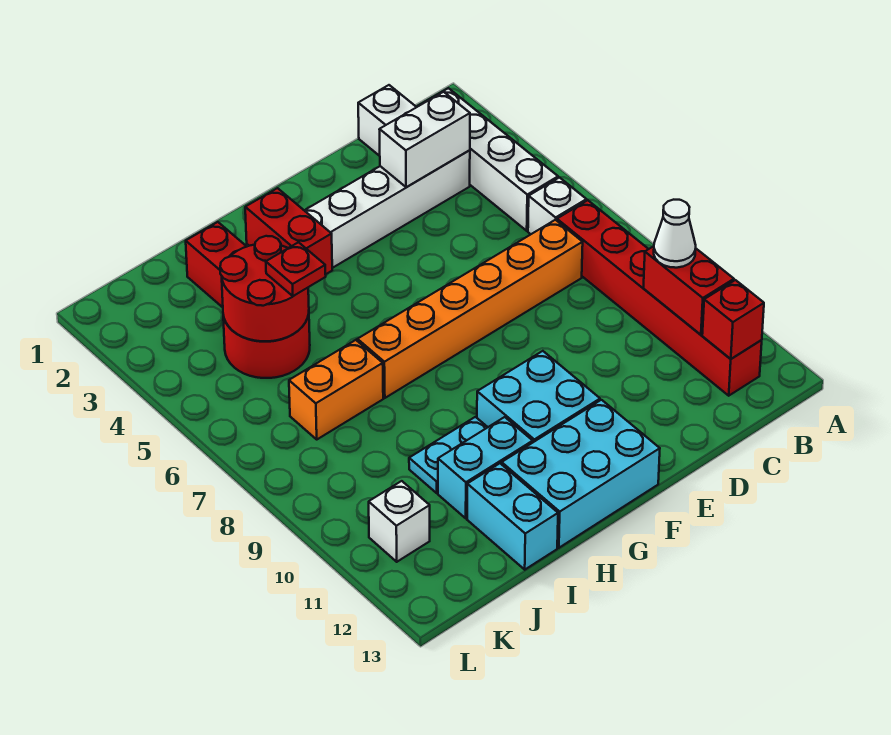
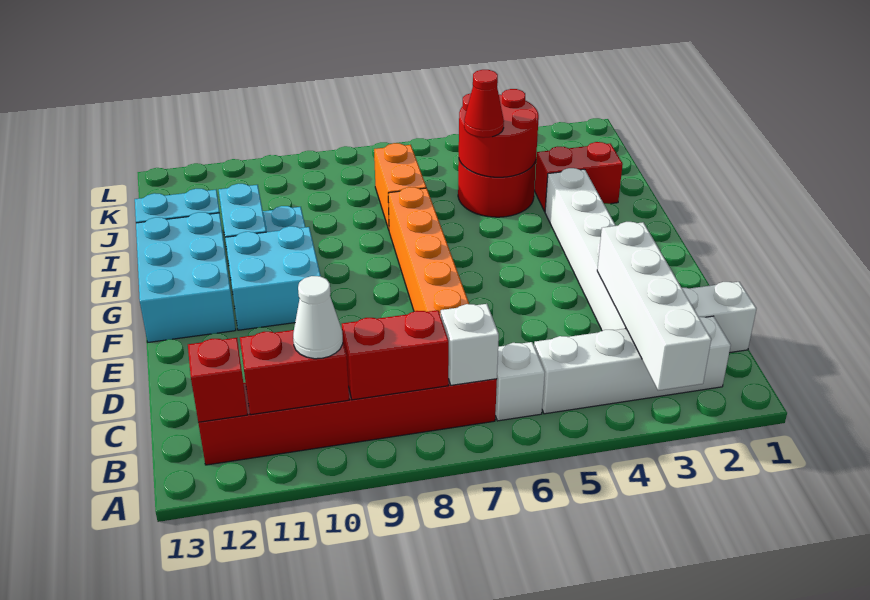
white 1x2 brick [379,92,470,187] -> white 1x4 brick [597,222,711,391]
red 1x2 brick [245,188,332,274] -> red 1x2 brick moved to [342,310,449,400]
red 1x1 plate [266,242,326,296] -> red 1x1 cone [464,70,504,138]
white 1x1 brick [369,481,430,562] -> white 1x1 brick moved to [441,304,499,385]

